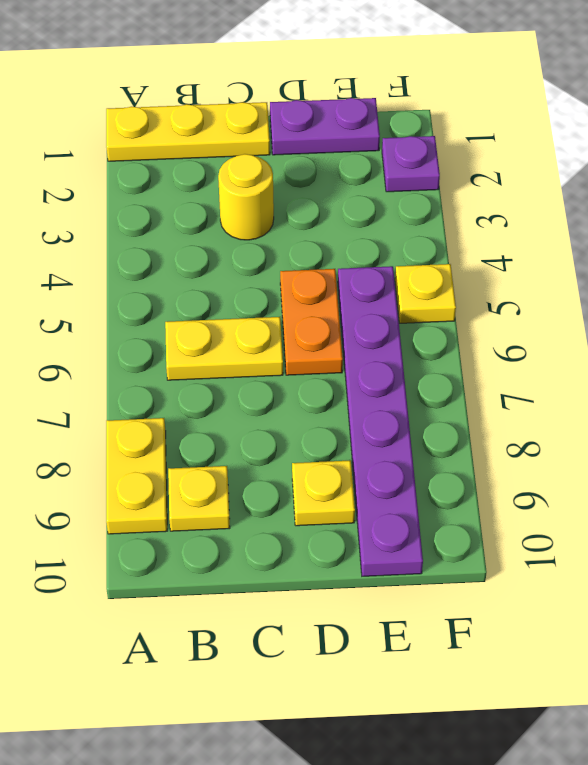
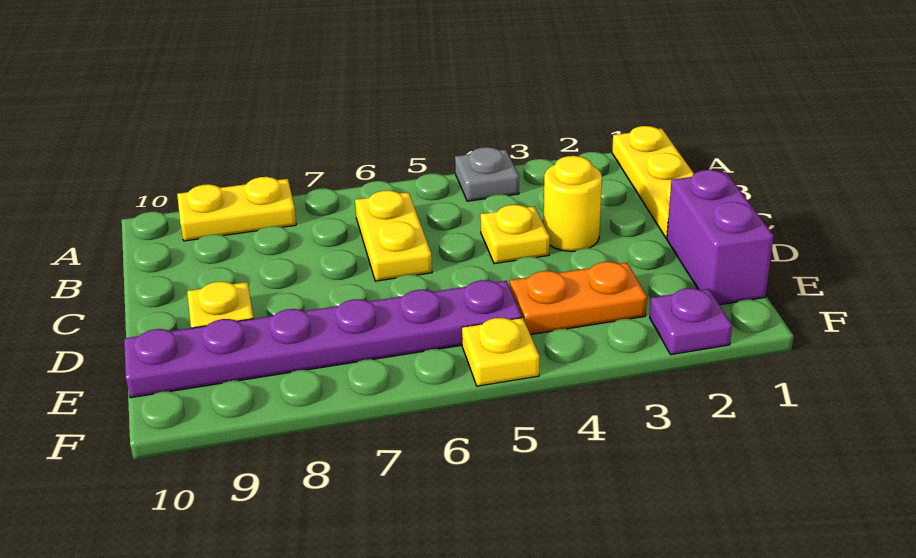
none -> grey 1x1 plate [455,147,519,201]
yellow 1x1 plate [168,466,230,531] -> yellow 1x1 plate moved to [480,205,550,264]
purple 1x2 plate [270,98,380,155] -> purple 1x2 brick [667,170,774,305]
orange 1x2 plate [280,269,343,375] -> orange 1x2 plate moved to [510,262,647,335]

